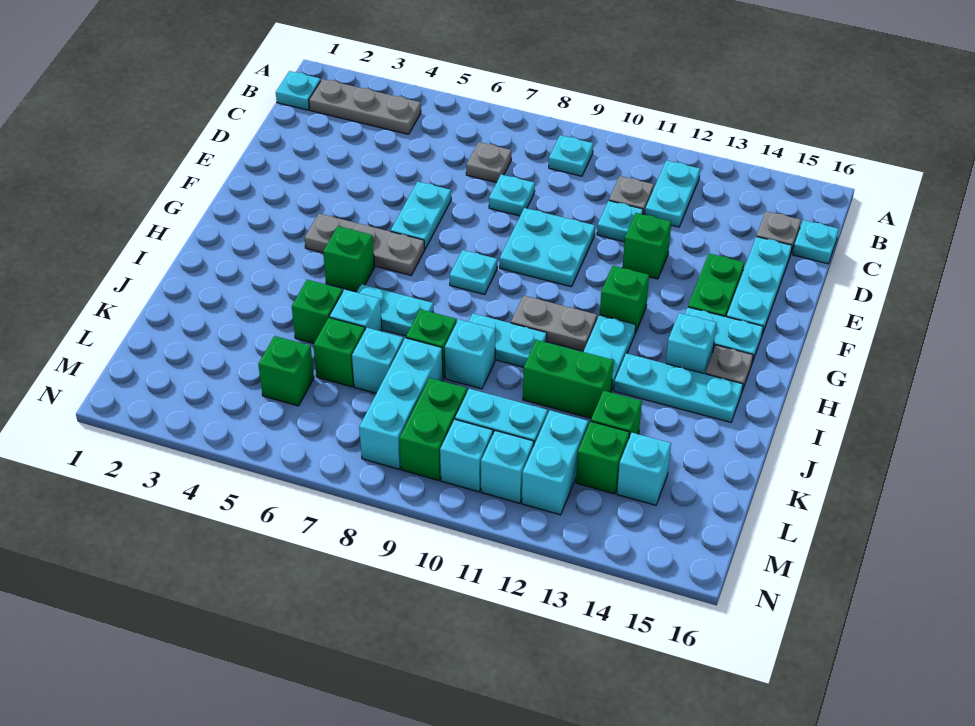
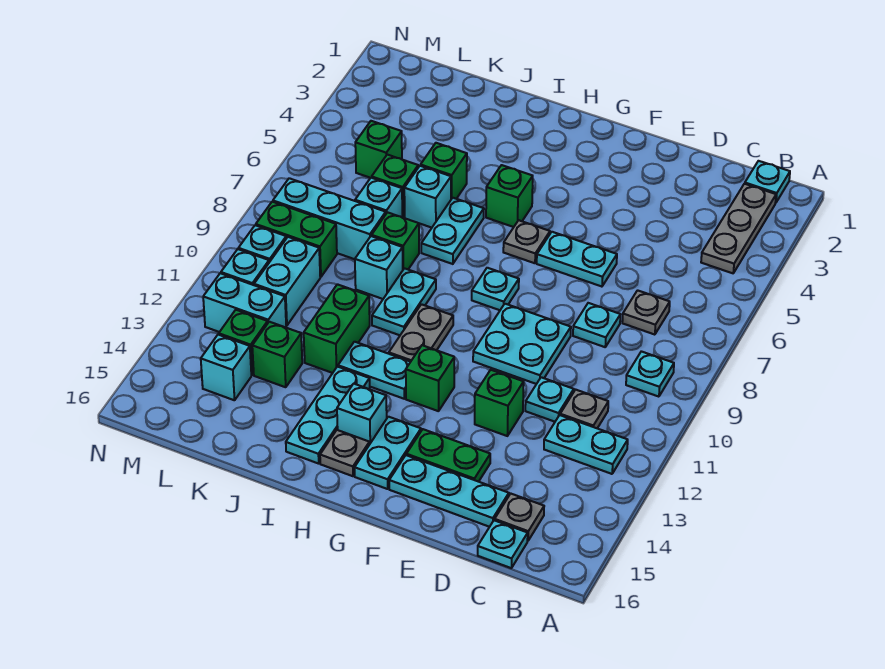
grey 1x3 plate [304,214,425,275] -> grey 1x1 plate [503,220,550,263]

